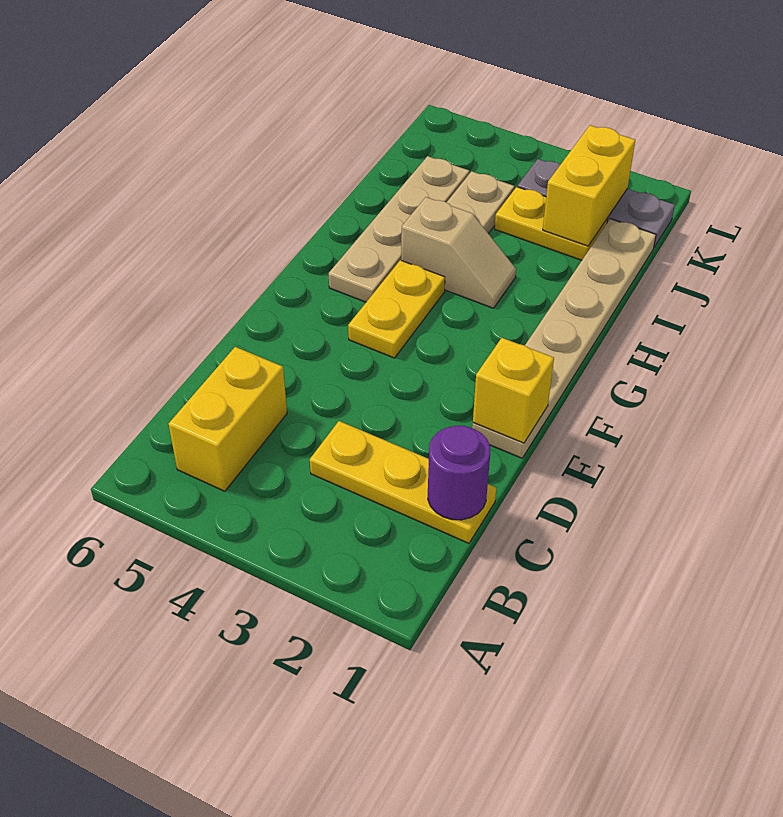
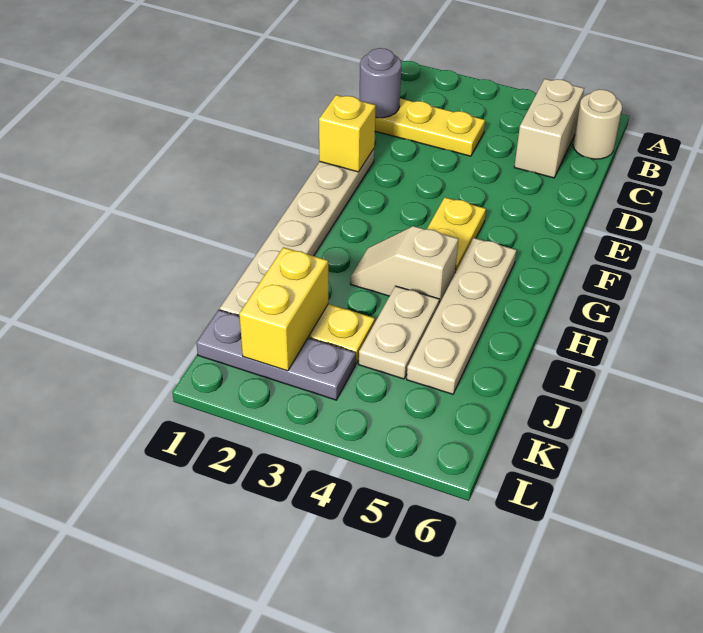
yellow 1x2 brick [169,347,287,491] -> tan 1x2 brick [514,79,584,178]
none -> tan 1x1 round brick [573,90,622,159]
purple 1x1 round brick [428,426,490,520] -> grey 1x1 round brick [360,48,401,118]

